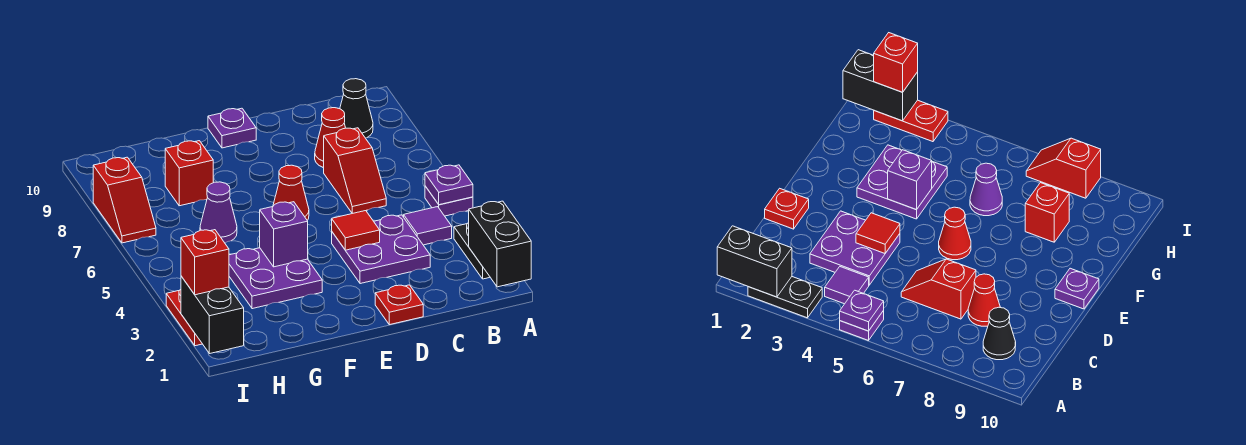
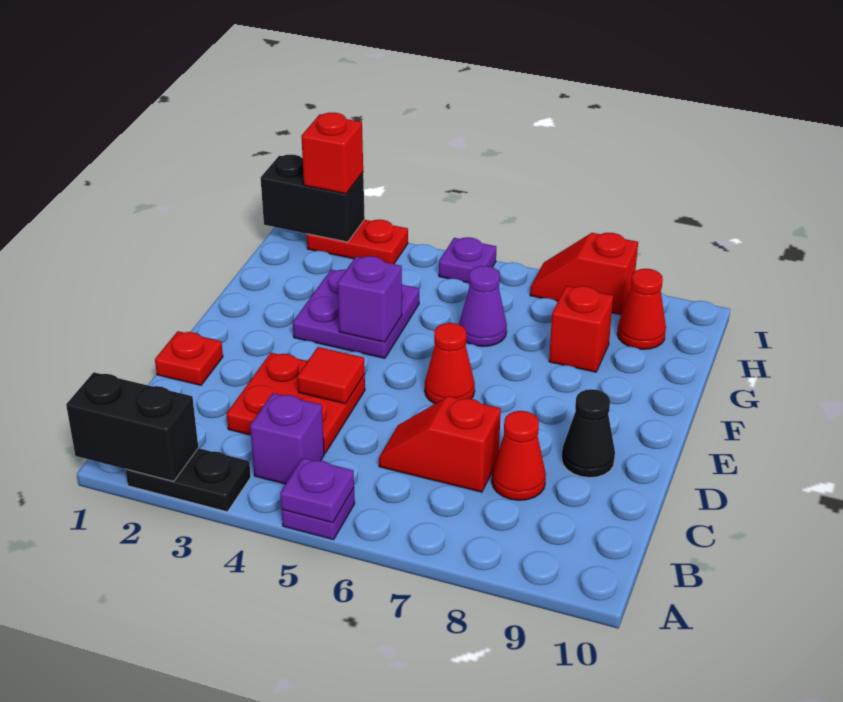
purple 1x1 tile [404,207,452,245] -> purple 1x1 brick [250,393,324,484]
black 1x1 cone [340,79,373,138] -> black 1x1 cone moved to [562,389,615,478]
purple 2x2 plate [332,215,430,284] -> red 2x2 plate [226,353,365,453]
purple 1x1 plate [208,108,256,148] -> purple 1x1 plate moved to [439,237,496,283]
none -> red 1x1 cone [617,269,666,349]

